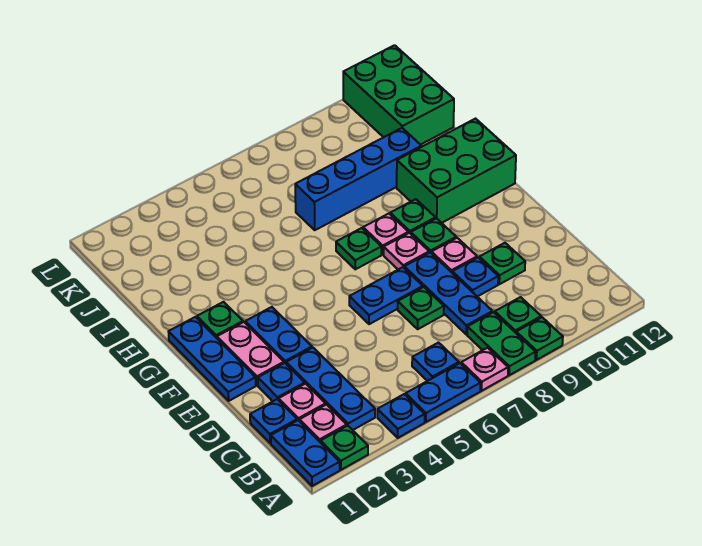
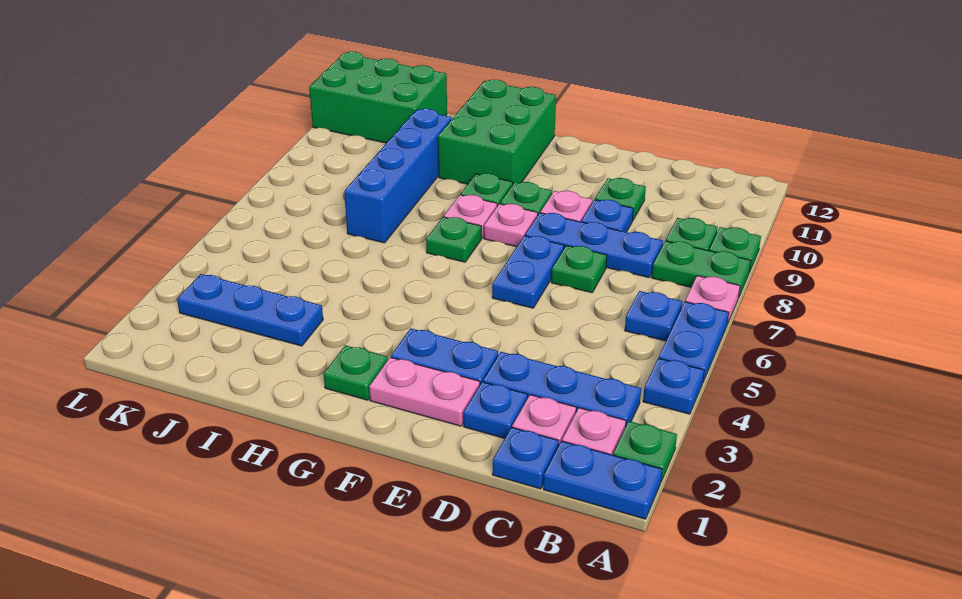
blue 1x3 plate [169,317,256,401] -> blue 1x3 plate moved to [177,274,323,346]

